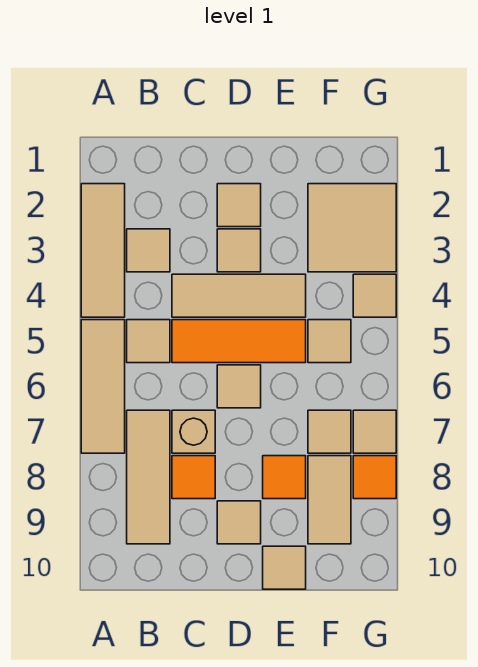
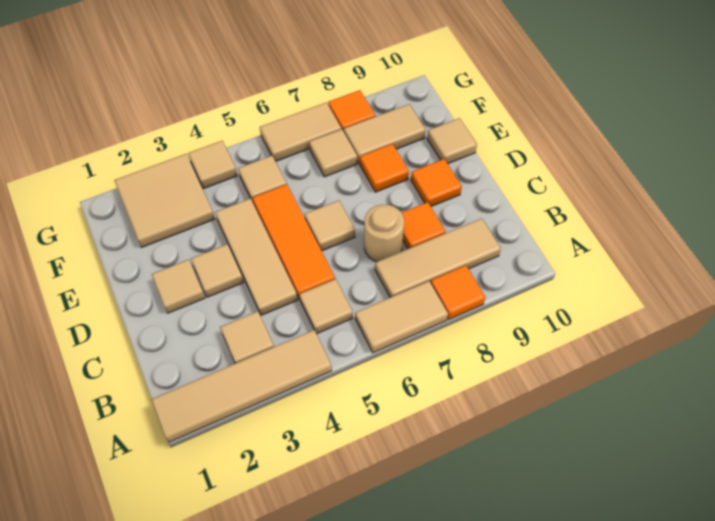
tan 1x3 tile [81,184,125,317] -> tan 1x4 tile [151,330,332,442]
tan 1x3 tile [81,320,125,453] -> tan 1x2 tile [355,281,448,353]
none -> orange 1x1 tile [431,265,485,319]
tan 1x1 brick [172,410,215,453] -> tan 1x1 round brick [364,205,404,262]
tan 1x1 tile [217,501,261,544] -> orange 1x1 tile [411,159,462,206]
tan 1x1 tile [353,410,396,453] -> tan 1x2 tile [260,102,341,162]

